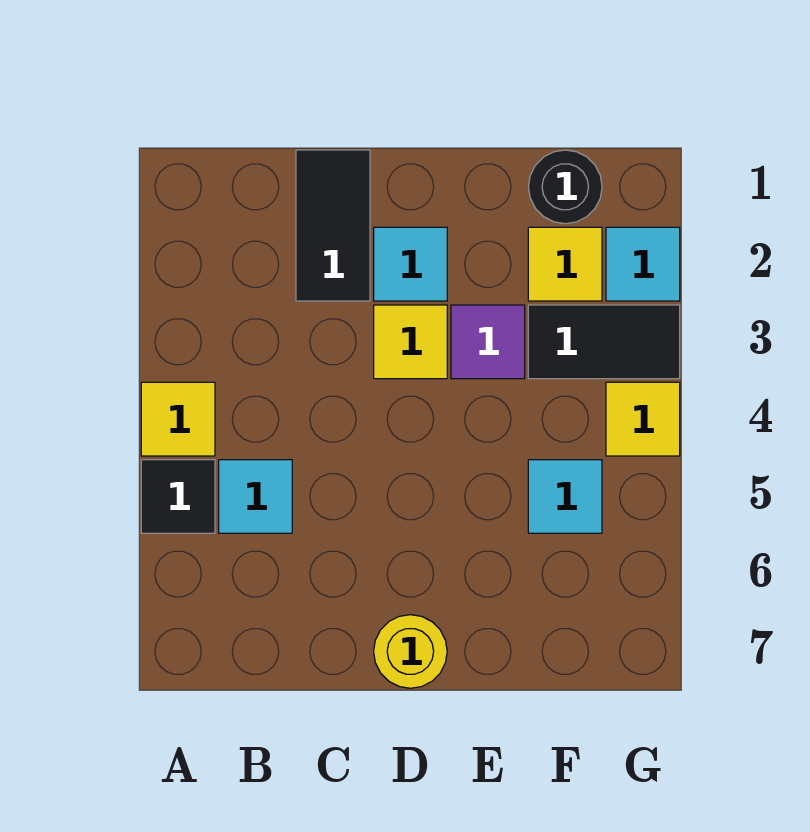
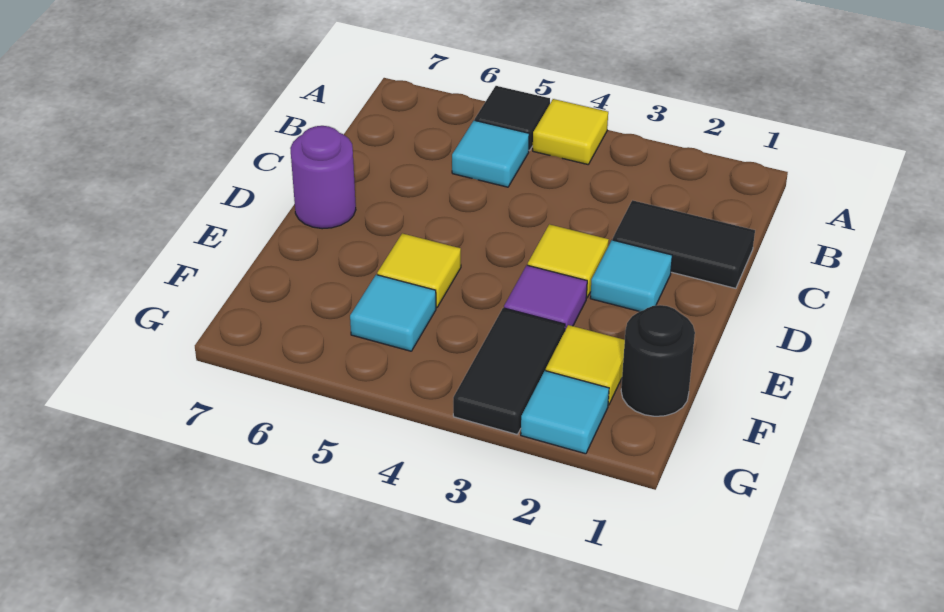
yellow 1x1 round brick [374,615,447,688] -> purple 1x1 round brick [290,126,356,229]
yellow 1x1 tile [606,382,680,456] -> yellow 1x1 tile moved to [377,233,461,307]

